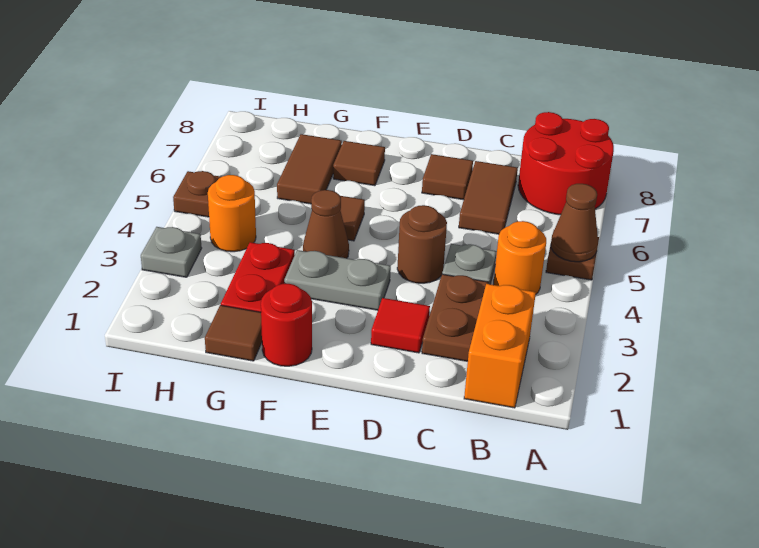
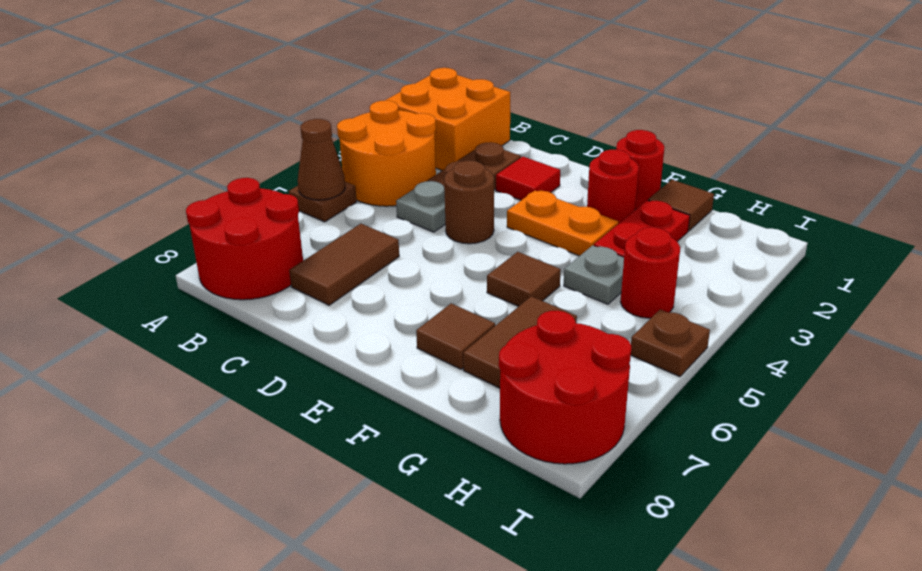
orange 1x2 brick [464,284,536,408] -> orange 2x2 brick [385,68,510,170]
orange 1x1 round brick [494,221,546,294] -> orange 2x2 round brick [337,101,436,206]
brown 1x1 tile [422,154,473,200] -> none
grey 1x2 plate [284,250,391,310] -> orange 1x2 plate [507,191,618,256]
none -> red 1x1 round brick [587,150,639,224]
brown 1x1 cone [303,190,349,258] -> none
orange 1x1 round brick [208,175,256,252] -> red 1x1 round brick [620,227,680,318]
none -> red 2x2 round brick [499,310,631,464]
grey 1x1 plate [141,227,202,277] -> grey 1x1 plate moved to [564,245,624,304]

